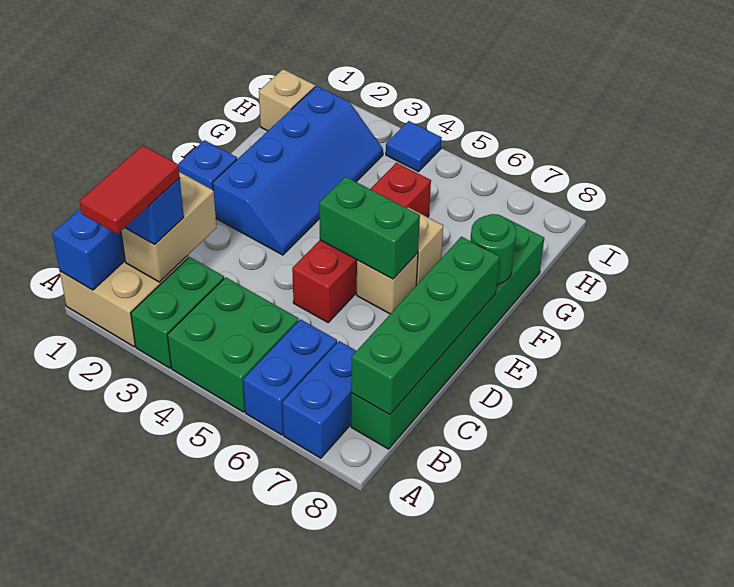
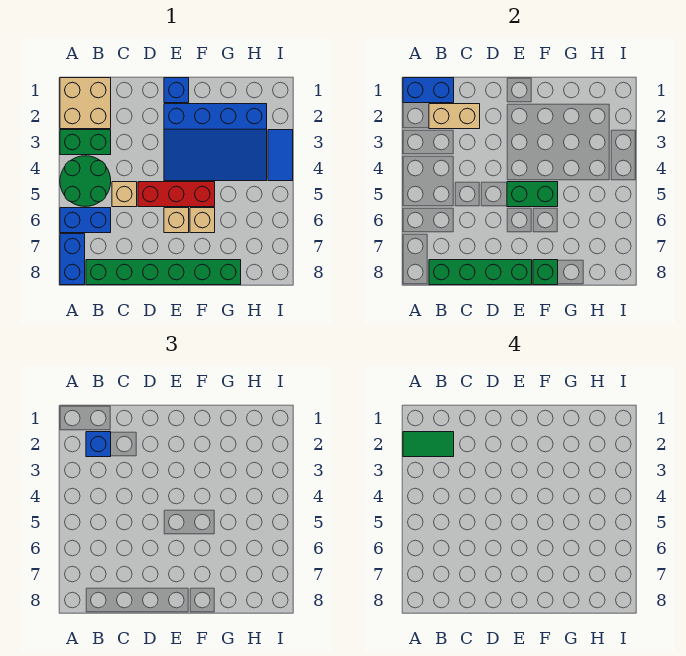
red 1x2 tile [79,145,180,234] -> green 1x2 tile [403,432,454,457]
green 2x2 brick [168,277,299,412] -> green 2x2 round brick [60,156,111,207]
blue 1x2 brick [282,341,356,458] -> blue 1x2 brick turned to [60,234,85,285]
red 1x4 brick [292,163,431,322] -> red 1x3 brick [138,182,215,207]
blue 2x4 slope [213,86,383,255] -> blue 3x4 slope [164,104,267,181]
green 1x2 brick [319,177,420,279] -> green 1x2 brick turned to [507,182,558,207]
green 1x1 round brick [470,214,516,285] -> green 1x1 brick [533,260,558,285]
tan 1x1 brick [259,69,315,131] -> tan 1x1 brick moved to [112,182,137,207]
blue 1x1 tile [386,121,442,172] -> blue 1x2 tile [268,130,293,181]

